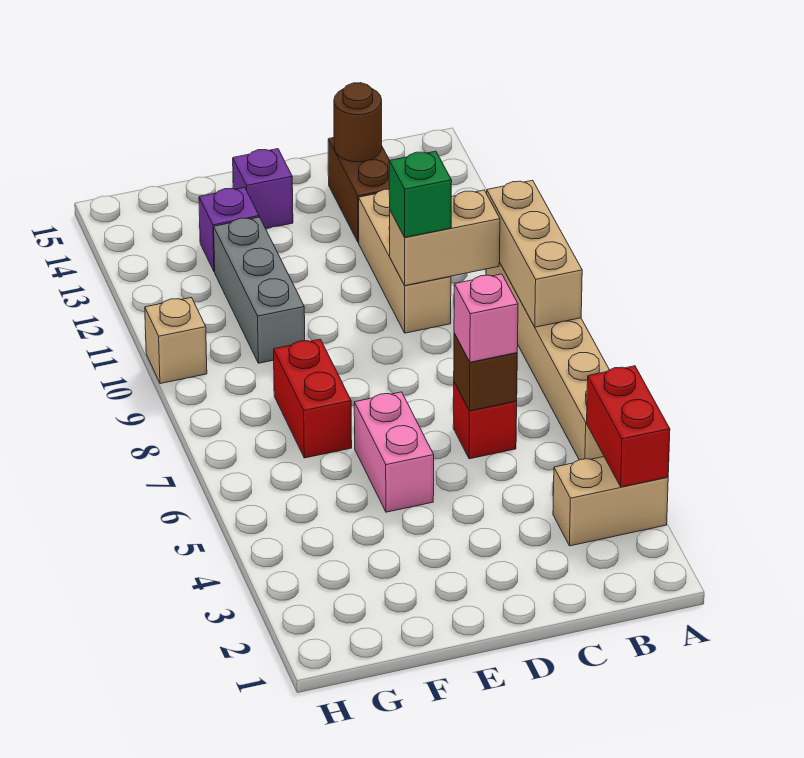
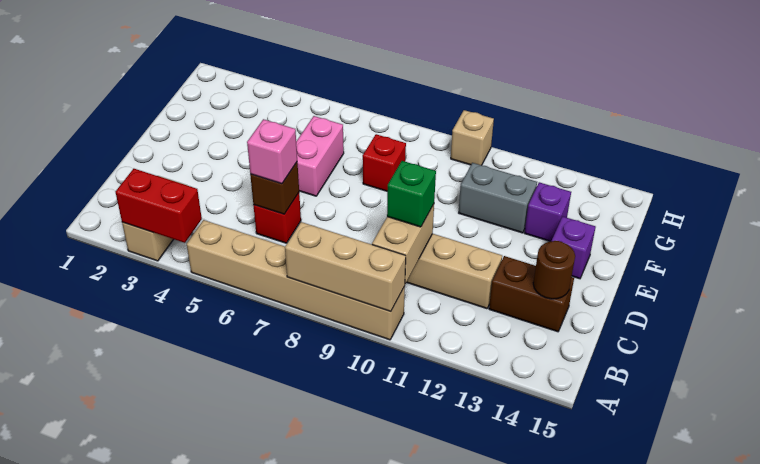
pink 1x2 brick [354,392,434,512] -> pink 1x2 brick turned to [296,116,344,196]
red 1x2 brick [274,339,352,458] -> red 1x1 brick [363,134,406,191]
grey 1x3 brick [214,217,305,363] -> grey 1x2 brick [459,163,537,233]

